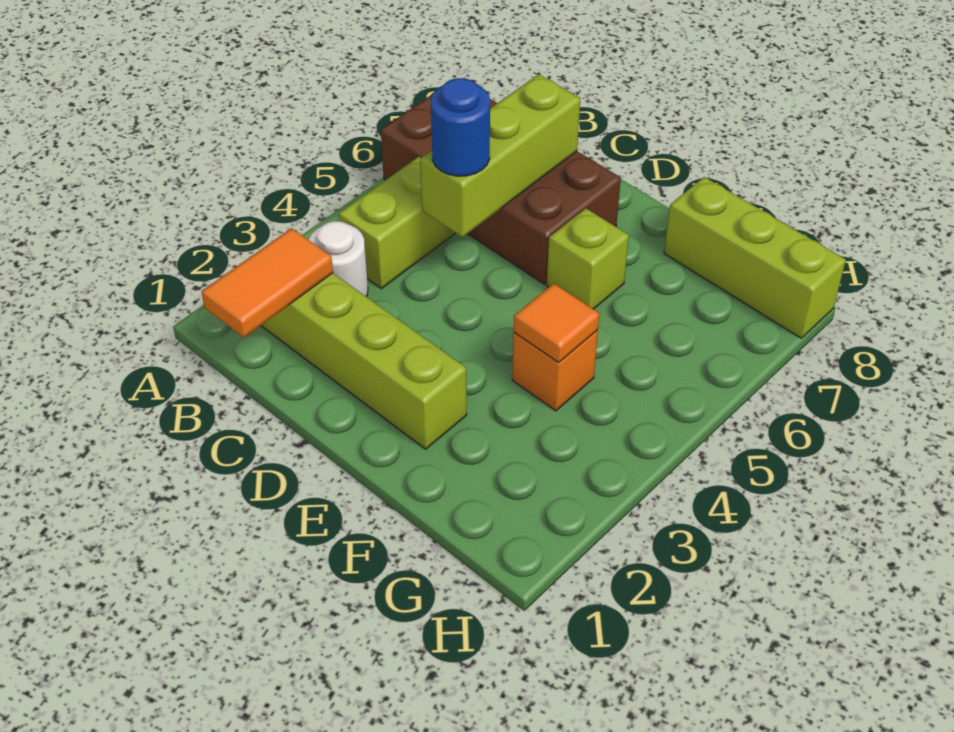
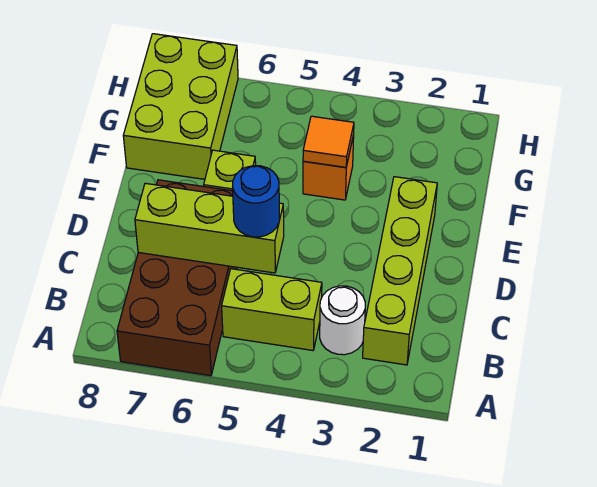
orange 1x2 tile [201,228,333,337] -> none
lime 1x3 brick [664,177,846,338] -> lime 2x3 brick [123,34,238,179]

